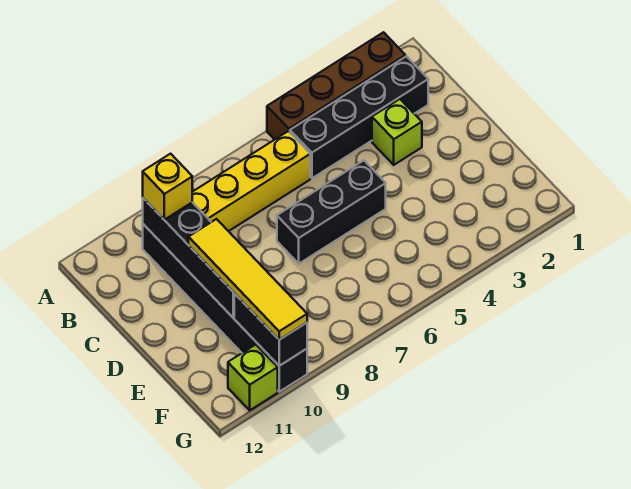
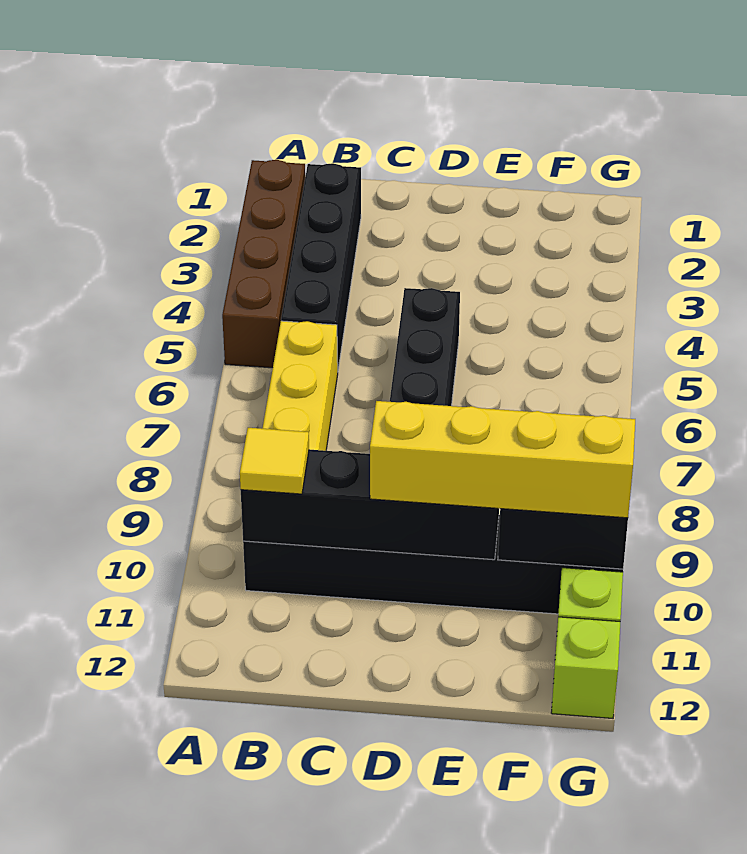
yellow 1x1 brick [143,154,192,220] -> yellow 1x1 tile [240,428,309,494]
lime 1x1 brick [372,99,422,165] -> lime 1x1 brick moved to [551,617,620,718]
yellow 1x4 tile [188,219,307,340] -> yellow 1x4 brick [370,401,635,518]

